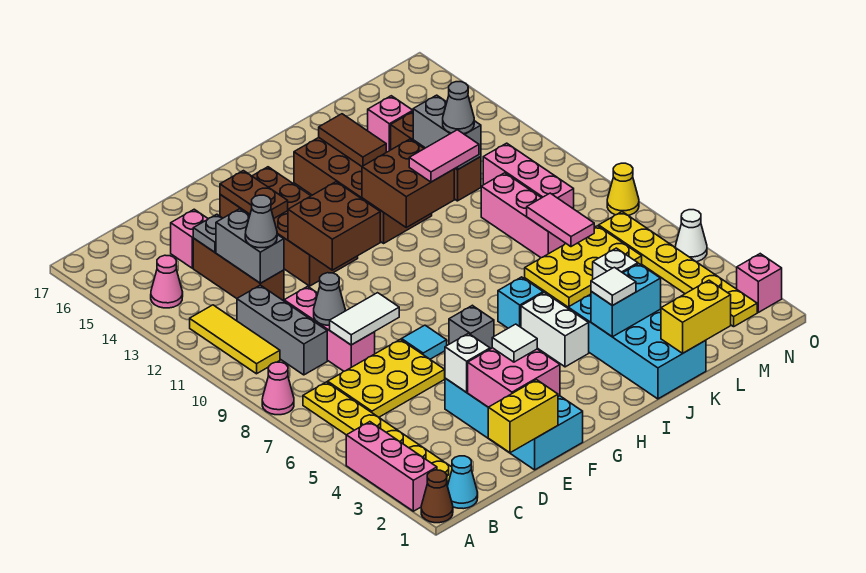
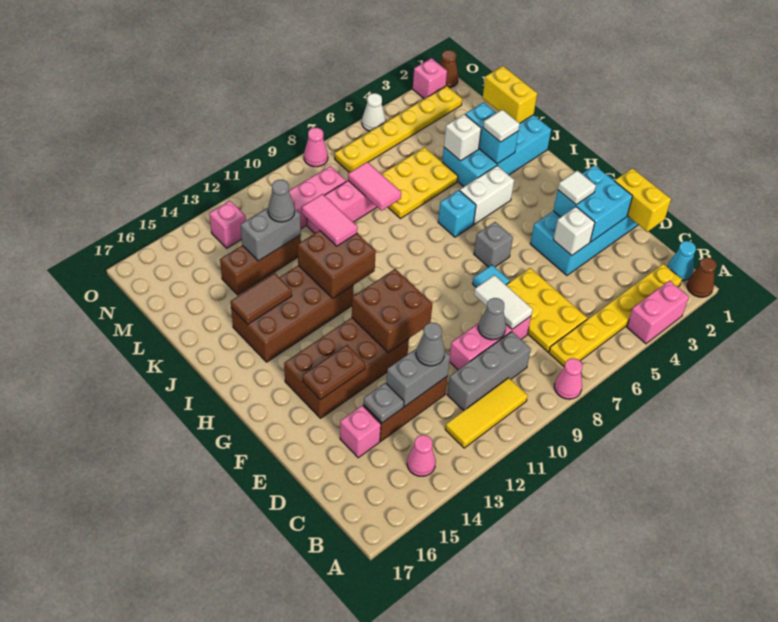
pink 1x3 brick [346,422,437,511] -> pink 1x2 brick [627,281,689,344]
pink 2x2 brick [468,348,560,407] -> cyan 2x2 brick [553,165,633,242]
yellow 2x3 plate [525,226,642,307] -> yellow 2x3 plate turned to [382,147,458,219]
pink 1x2 tile [527,193,594,247] -> pink 1x2 tile turned to [348,162,401,211]
pink 1x1 brick [368,96,413,152] -> pink 1x1 brick moved to [209,201,246,248]
none -> brown 1x1 cone [440,50,458,88]
yellow 1x1 cone [607,163,639,215] -> pink 1x1 cone [304,128,328,167]

